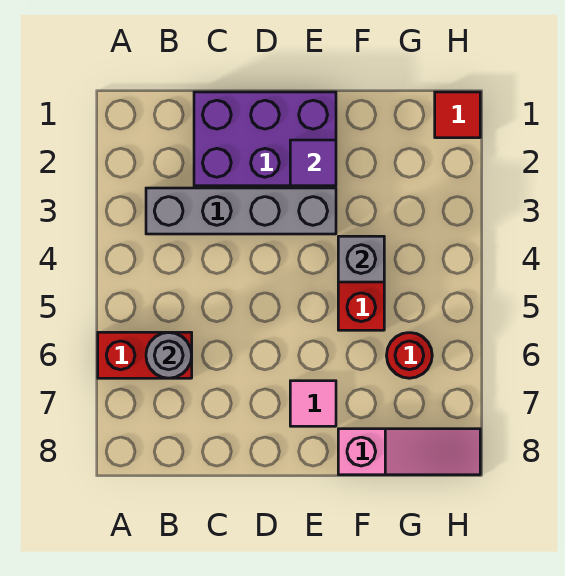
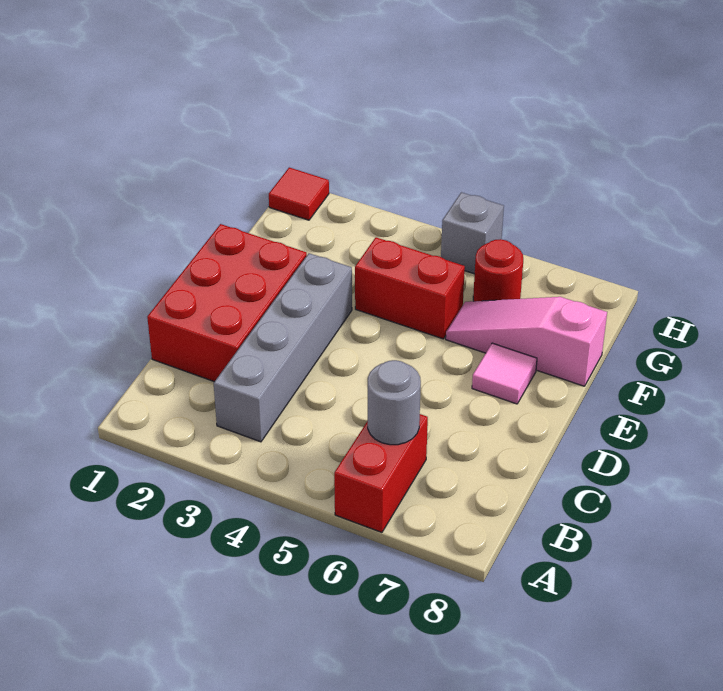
purple 2x3 brick [194,92,336,186] -> red 2x3 brick [147,224,307,382]
purple 1x1 tile [290,140,336,186] -> none
grey 1x1 brick [338,236,384,282] -> grey 1x1 brick moved to [441,192,504,274]
pink 1x3 slope [338,429,480,475] -> pink 1x3 slope turned to [446,297,607,386]

